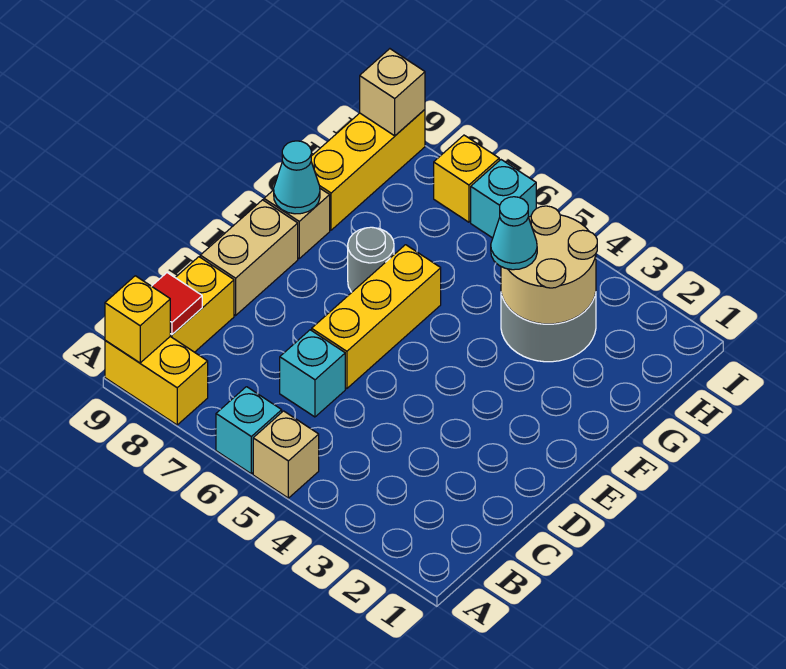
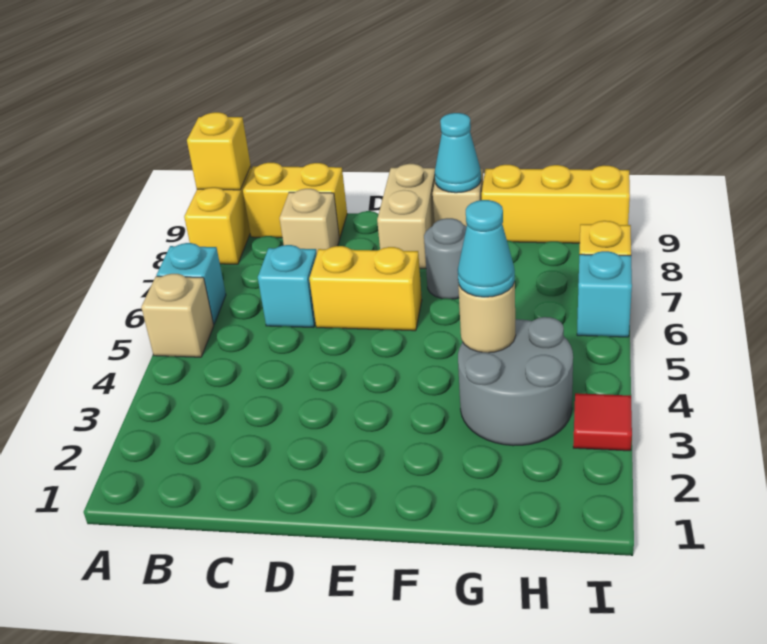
red 1x1 tile [152,273,202,335] -> red 1x1 tile moved to [573,393,632,451]
yellow 1x3 brick [312,245,441,389] -> yellow 1x2 brick [309,246,422,331]
tan 1x2 brick [200,200,298,315] -> tan 1x2 brick turned to [377,164,435,269]
tan 2x2 round brick [501,206,597,324] -> tan 1x1 round brick [458,282,516,353]
tan 1x1 brick [360,49,425,136] -> tan 1x1 brick moved to [280,189,339,252]

